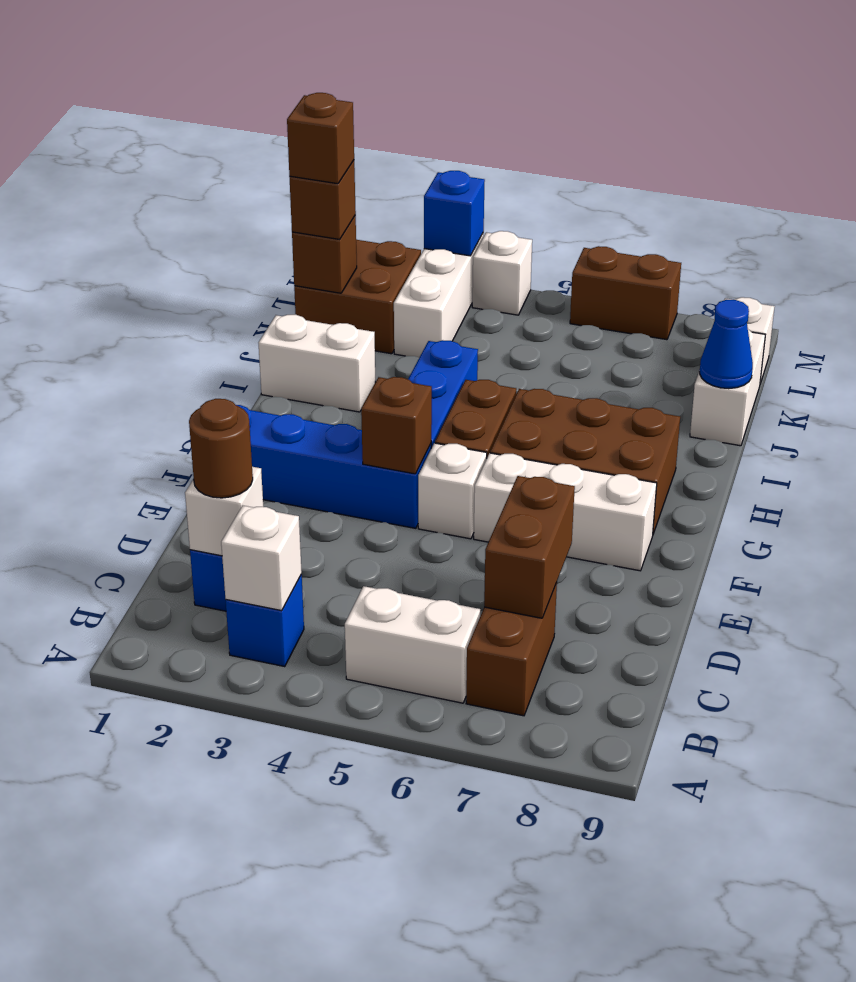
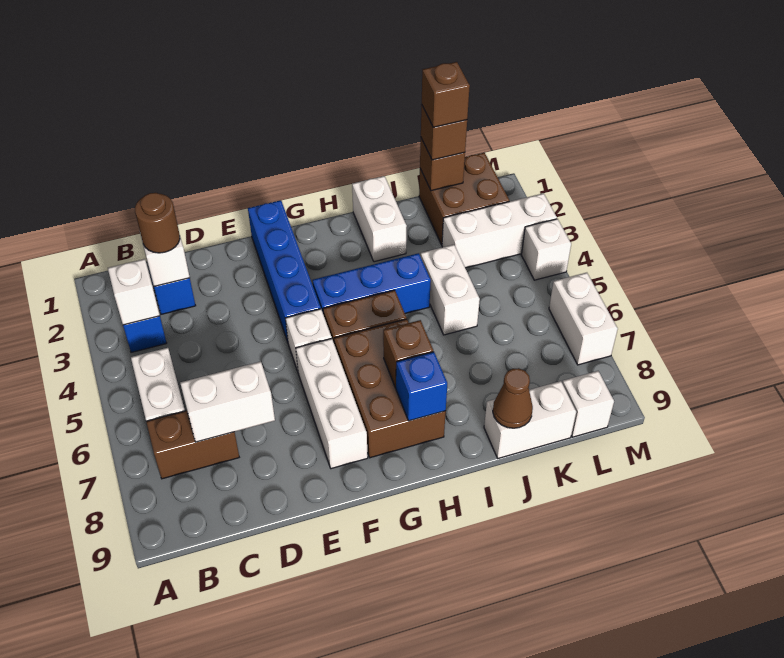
brown 1x2 brick [484,476,575,618] -> white 1x2 brick [180,362,275,442]
brown 1x1 brick [361,377,432,474] -> brown 1x1 brick moved to [383,320,433,388]
none -> white 1x2 brick [421,245,480,335]
blue 1x1 cone [700,300,753,389] -> brown 1x1 cone [493,368,533,428]
blue 1x1 brick [424,171,485,256] -> blue 1x1 brick moved to [396,352,447,421]
brown 1x2 brick [570,246,681,340] -> white 1x2 brick [549,273,618,365]

